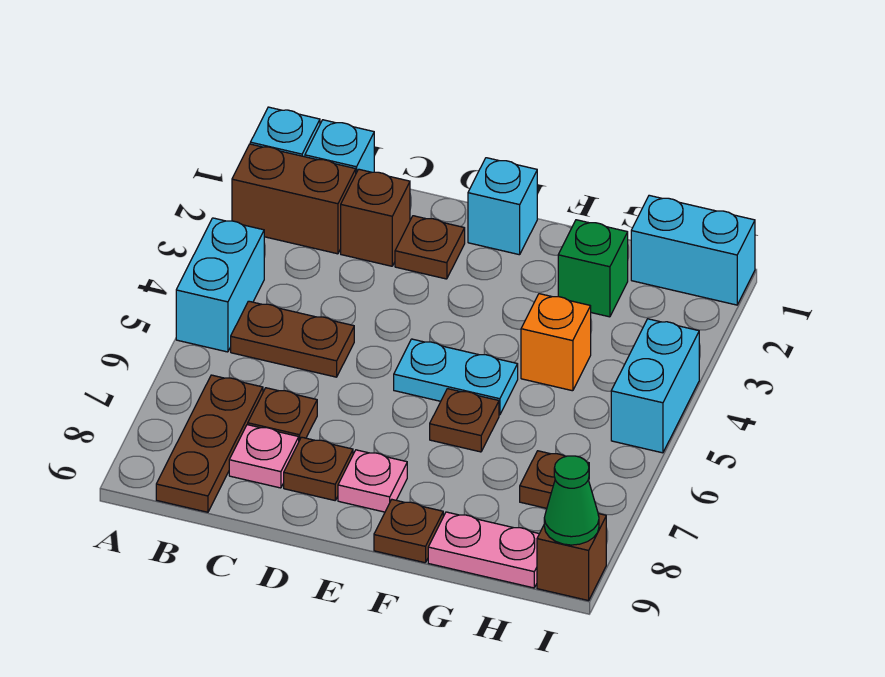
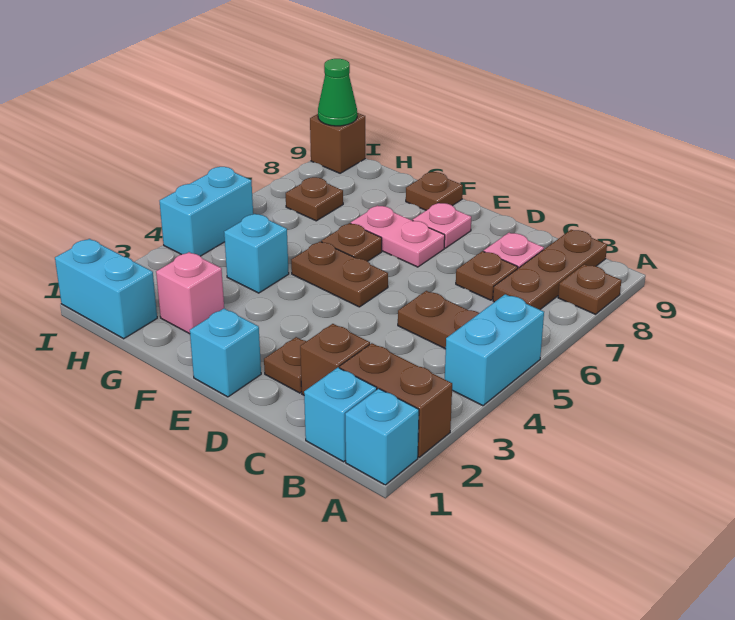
brown 1x1 plate [284,437,353,500] -> brown 1x1 plate moved to [558,264,621,314]
cyan 1x2 plate [394,339,518,415] -> brown 1x2 plate [291,242,388,307]
green 1x1 brick [558,220,628,317] -> pink 1x1 brick [156,252,224,334]
orange 1x1 brick [521,294,591,391] -> cyan 1x1 brick [224,214,289,293]
pink 1x2 plate [428,512,539,588] -> pink 1x2 plate moved to [351,206,445,267]

